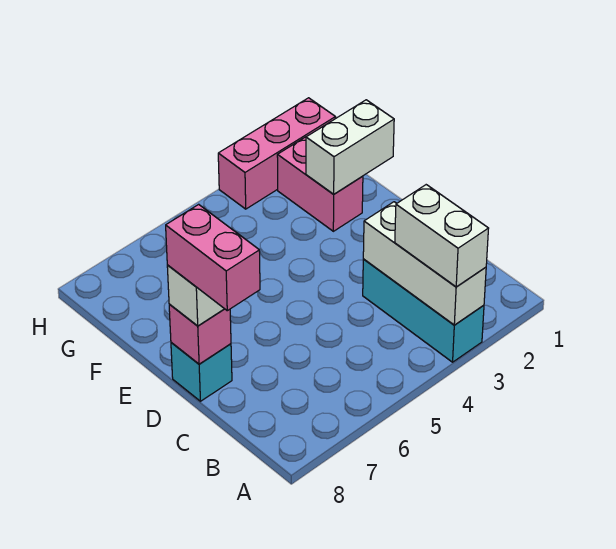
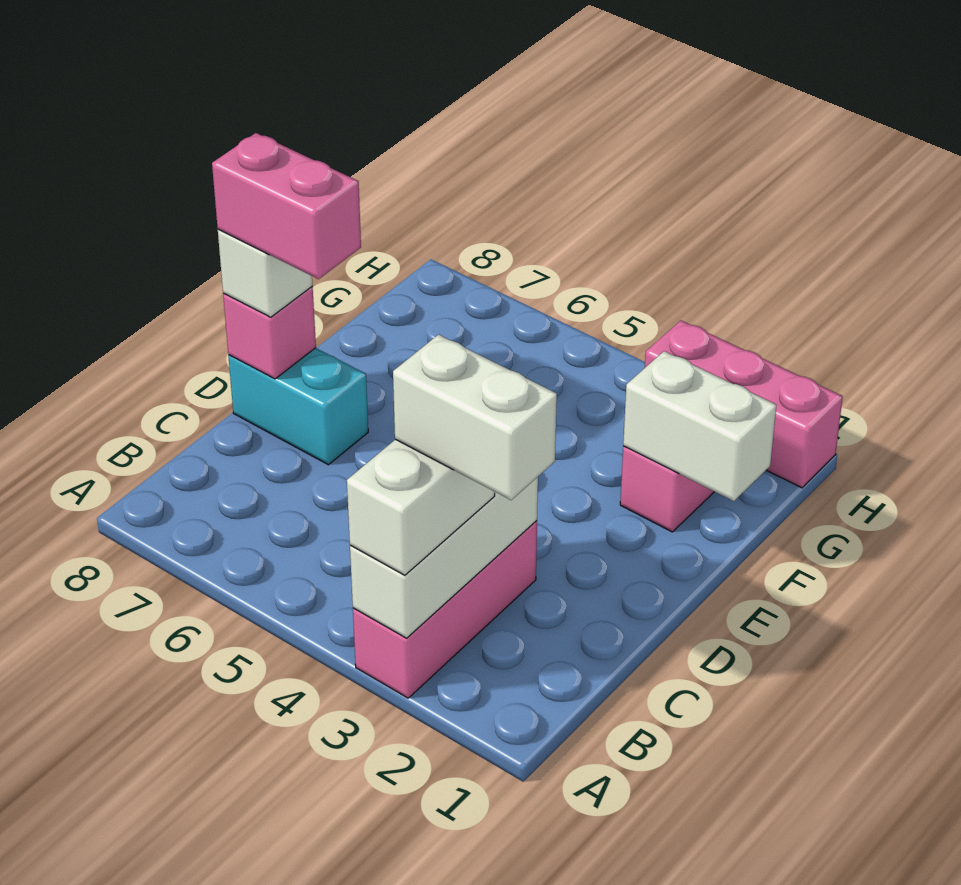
cyan 1x3 brick [363,259,484,362] -> pink 1x3 brick [353,521,537,698]
none -> white 1x2 brick [393,335,557,500]
pink 1x2 brick [166,204,260,311] -> pink 1x2 brick turned to [212,133,361,279]
cyan 1x1 brick [171,343,232,401] -> cyan 1x2 brick [228,348,368,465]

